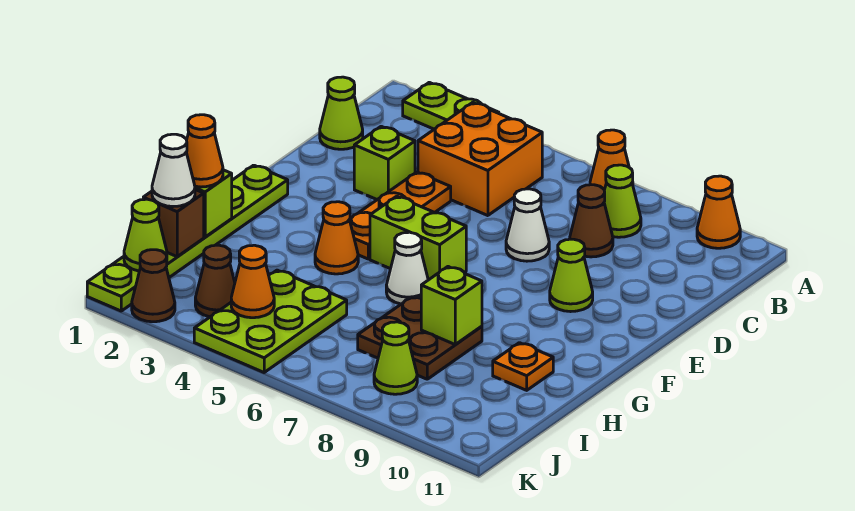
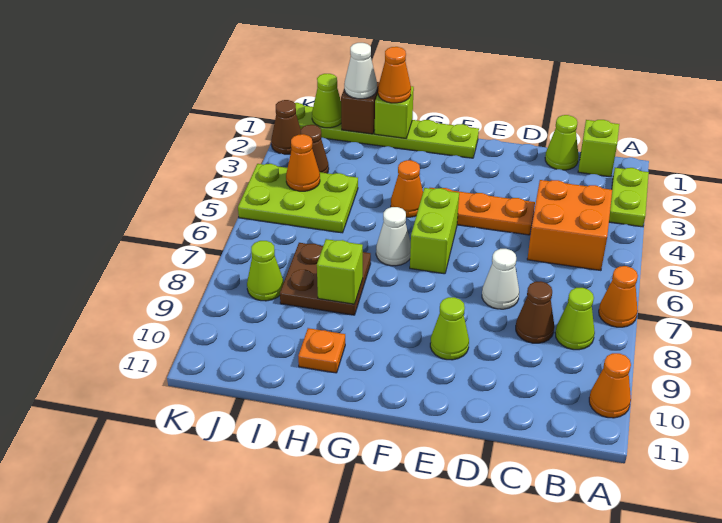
lime 1x1 brick [354,126,415,200] -> lime 1x1 brick moved to [578,120,619,177]

